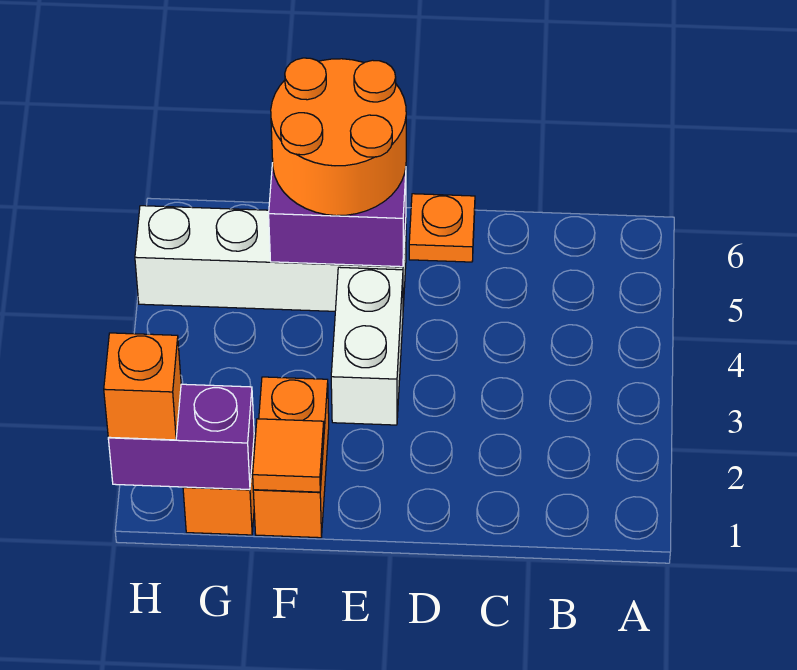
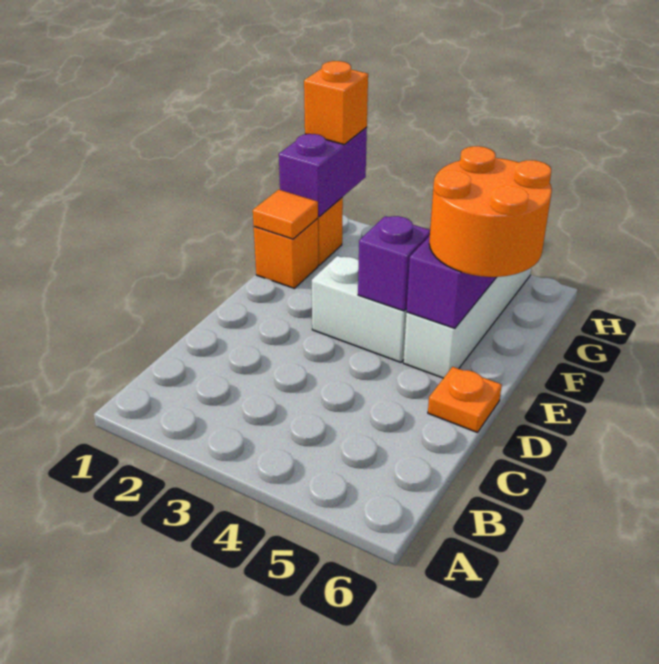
none -> purple 1x1 brick [358,216,430,311]
orange 1x2 brick [253,377,329,538] -> orange 1x1 brick [254,218,318,288]

